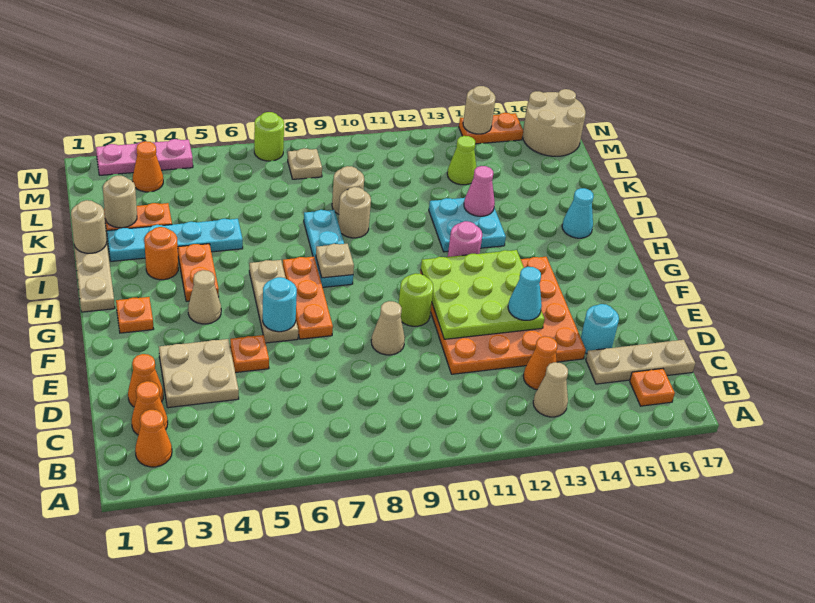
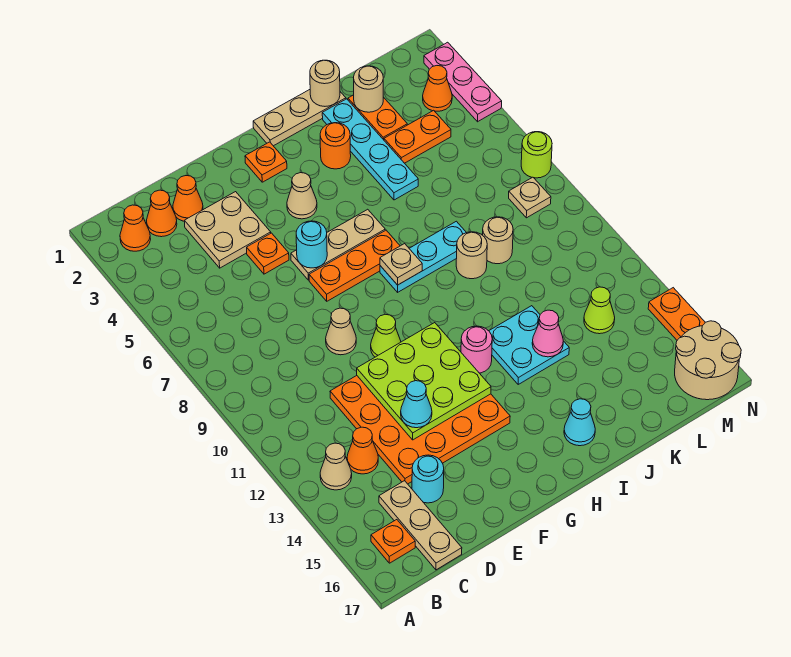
lime 1x1 round brick [399,273,433,326] -> lime 1x1 cone [371,314,401,357]
orange 1x2 plate [178,244,219,301] -> orange 1x2 plate moved to [384,110,451,163]
tan 1x1 round brick [463,86,496,134] -> none

